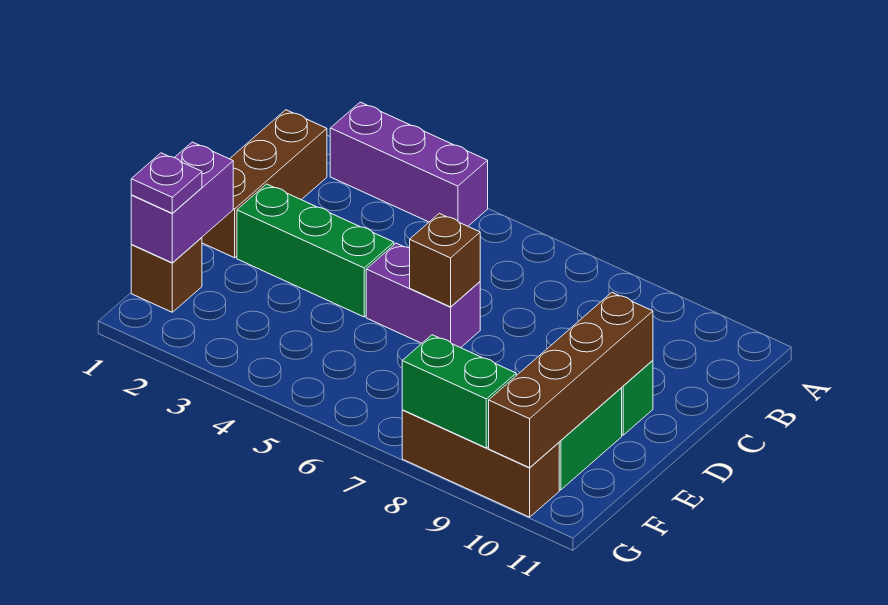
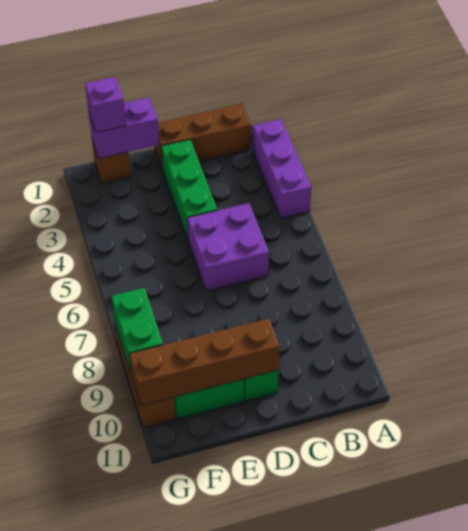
purple 1x2 brick [366,243,480,348] -> purple 2x2 brick [187,203,269,291]
brown 1x1 brick [410,213,480,307] -> none
purple 1x1 plate [131,153,202,213] -> purple 1x1 brick [85,77,126,132]

